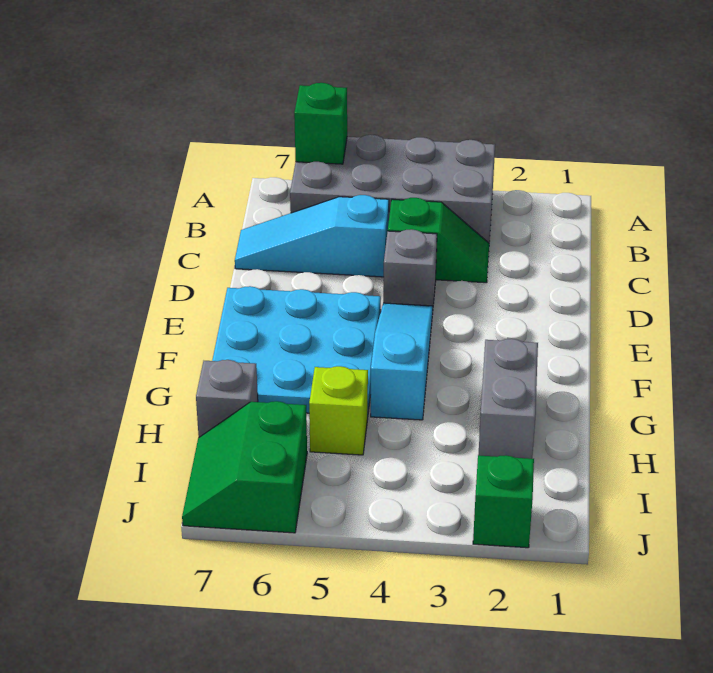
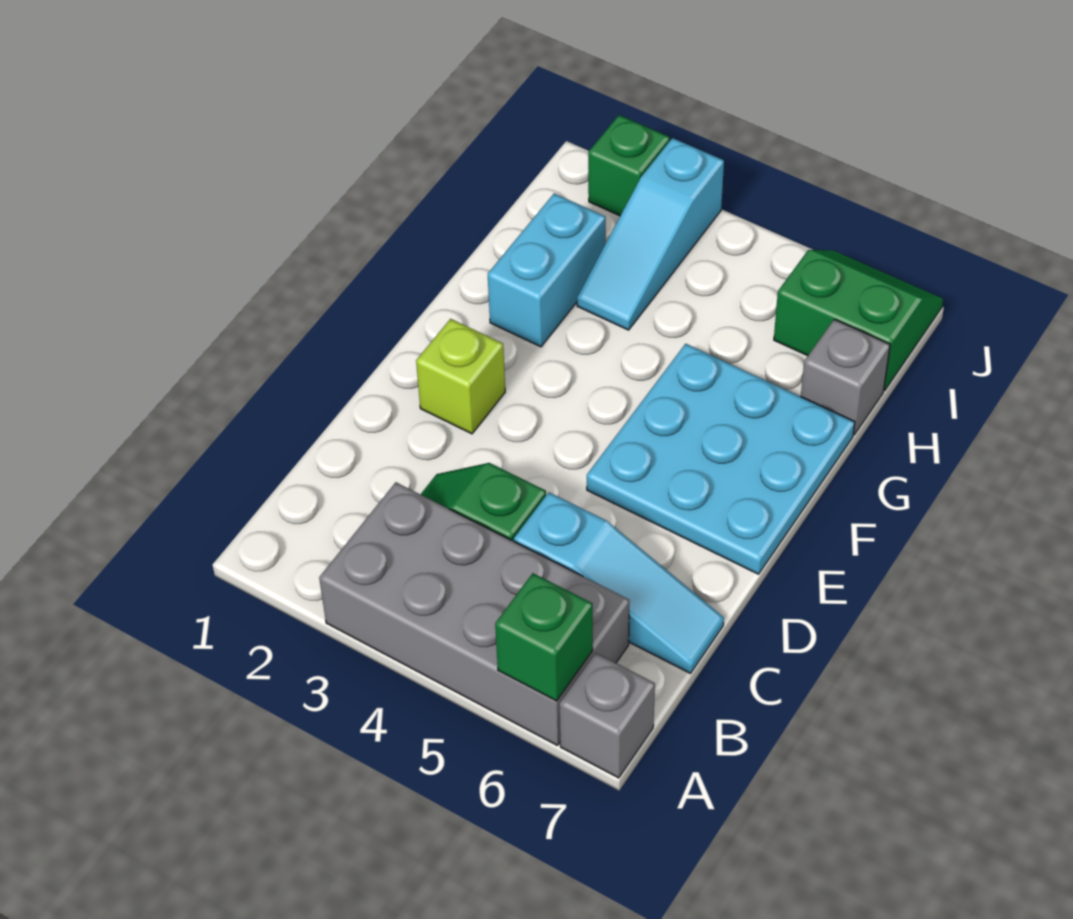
grey 1x1 brick [383,229,437,306] -> grey 1x1 brick moved to [560,653,655,778]
cyan 1x3 slope [371,303,433,420] -> cyan 1x3 slope moved to [577,138,724,330]
grey 1x2 brick [478,339,538,459] -> cyan 1x2 brick [488,194,606,347]
lime 1x1 brick [309,366,368,455] -> lime 1x1 brick moved to [416,319,505,434]
green 2x2 slope [182,401,307,533] -> green 2x2 slope turned to [774,250,943,391]

